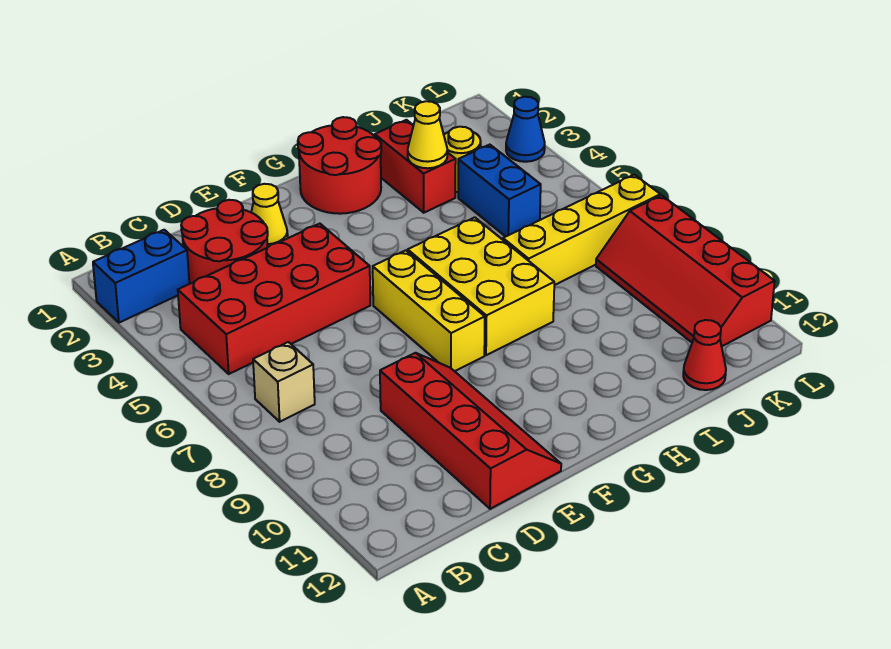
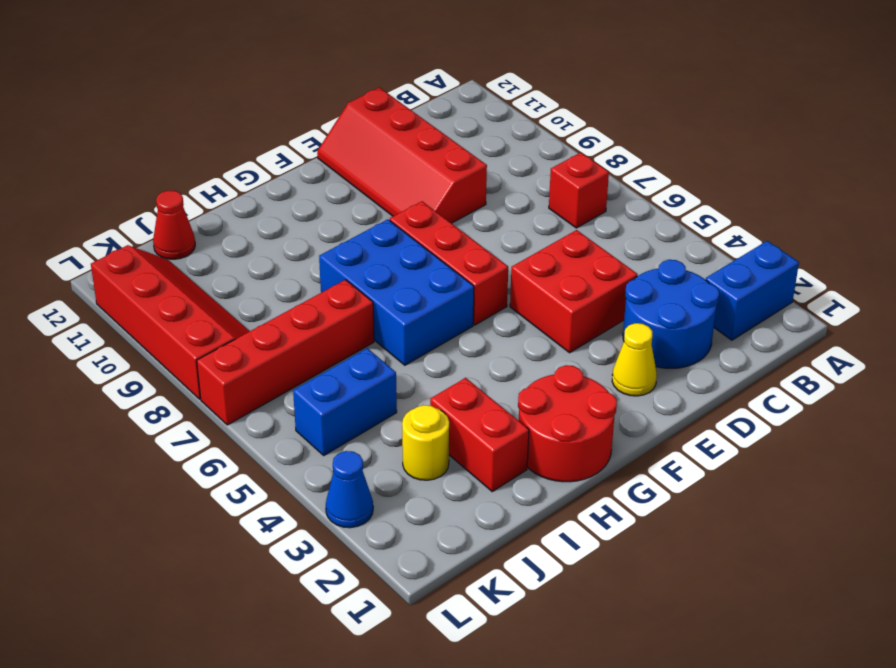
red 2x4 brick [178,224,370,374] -> red 2x2 brick [510,230,638,353]
tan 1x1 brick [253,342,315,422] -> red 1x1 brick [549,152,609,228]
red 2x2 round brick [181,200,268,284] -> blue 2x2 round brick [623,260,719,368]
yellow 1x3 brick [373,250,485,371] -> red 1x3 brick [390,201,508,325]
yellow 2x3 brick [408,217,554,355] -> blue 2x3 brick [319,219,474,365]
yellow 1x1 cone [408,101,447,168] -> none
yellow 1x4 brick [503,175,660,285] -> red 1x4 brick [197,280,374,425]
blue 1x2 brick [458,145,541,237] -> blue 1x2 brick turned to [293,348,397,455]

